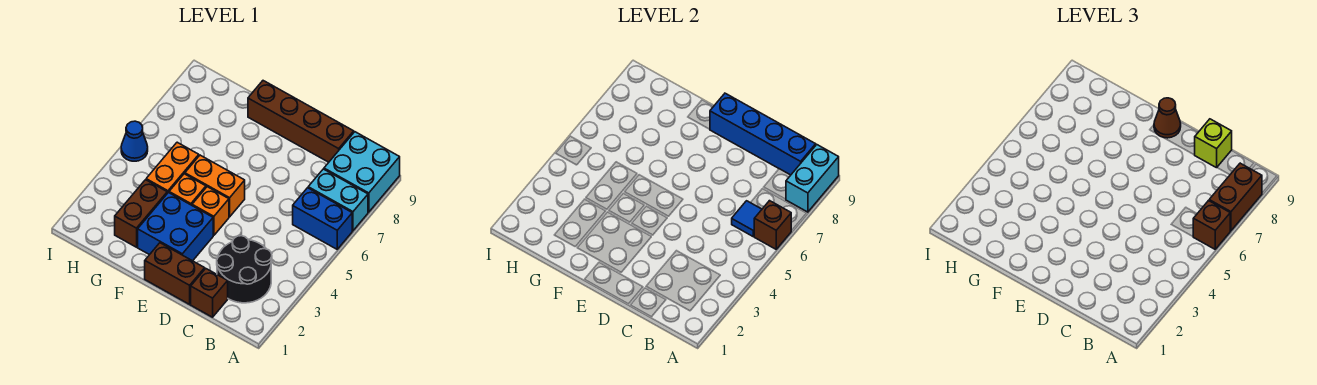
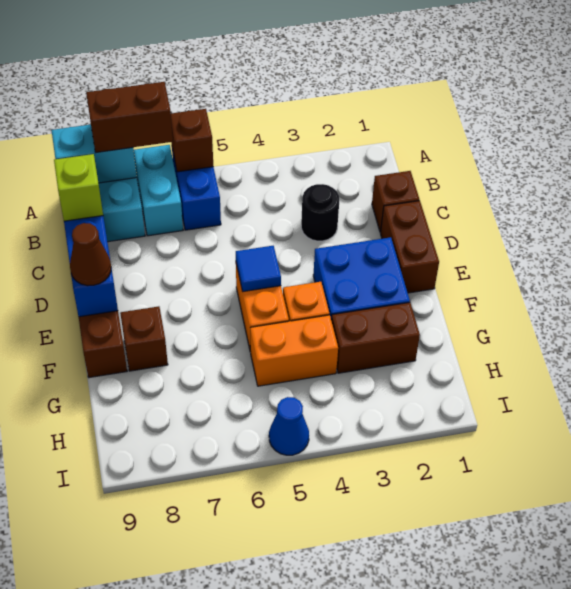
brown 1x1 brick [1193,201,1230,249] -> brown 1x1 brick moved to [120,306,168,371]
black 2x2 round brick [217,236,272,303] -> black 1x1 round brick [301,184,339,241]
blue 1x1 tile [732,201,762,236] -> blue 1x1 tile moved to [236,246,281,291]
orange 1x1 brick [192,187,229,235] -> none

